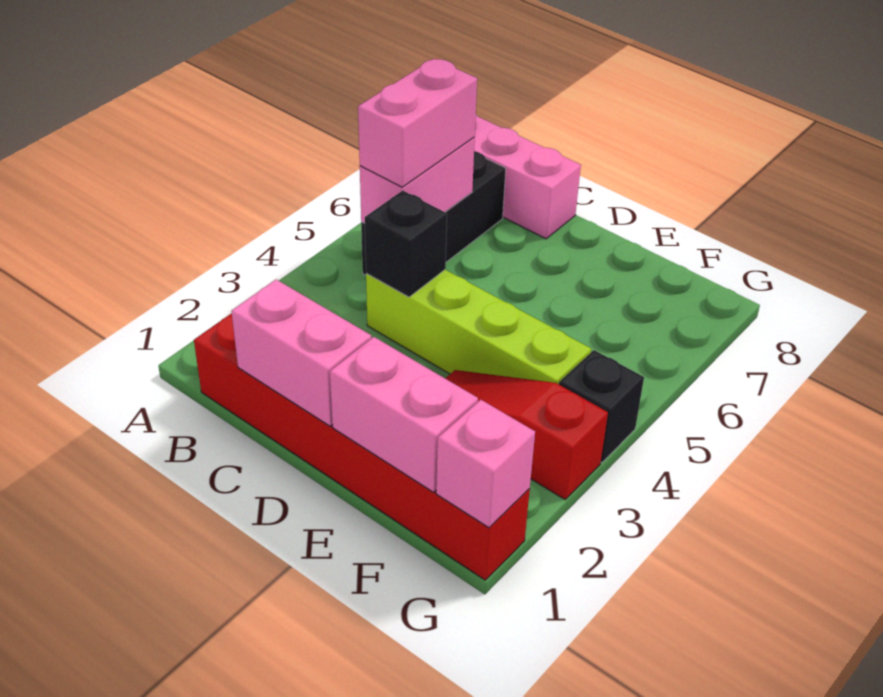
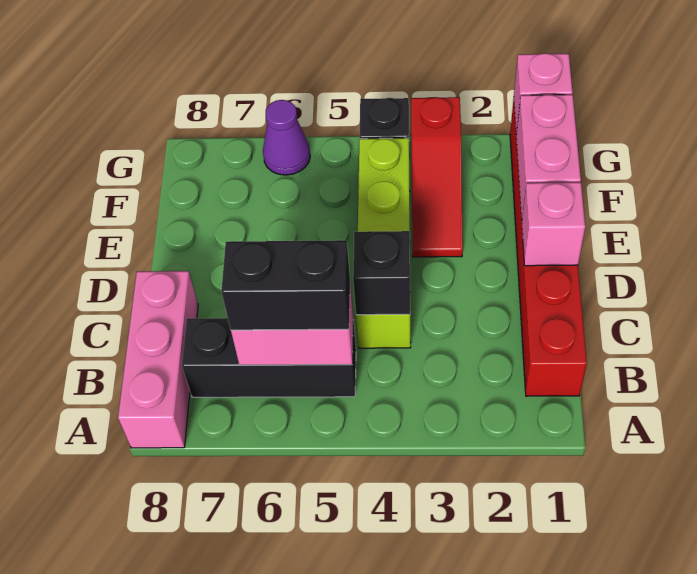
pink 1x2 brick [358,59,477,187] -> black 1x2 brick [221,240,350,330]
pink 1x2 brick [231,280,371,426] -> pink 1x1 brick [522,182,585,266]
none -> purple 1x1 cone [263,100,310,175]

